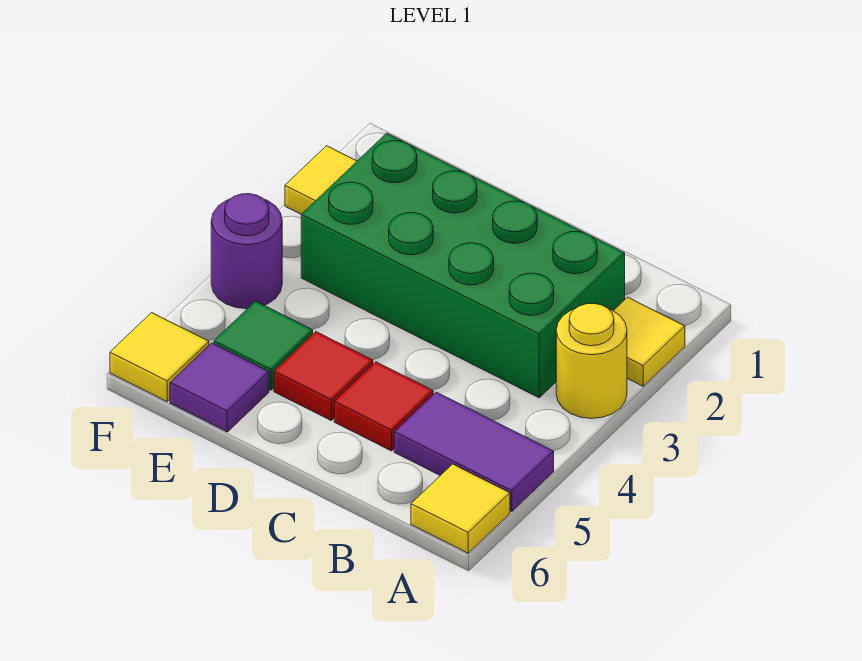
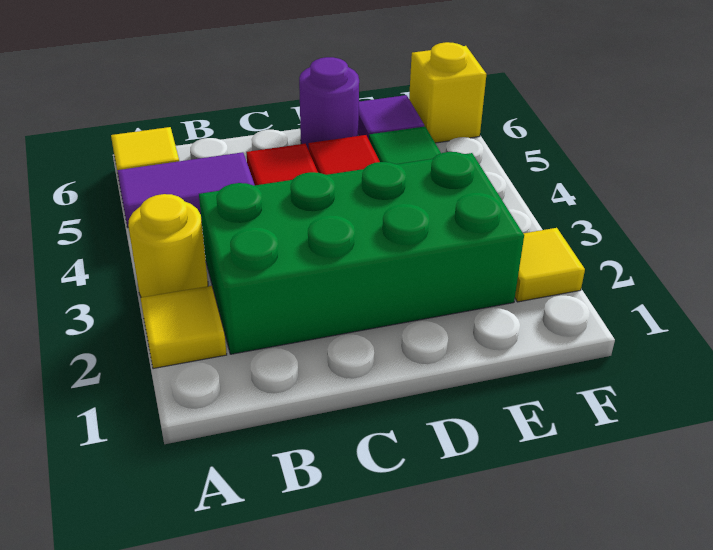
purple 1x1 round brick [211,194,282,309] -> purple 1x1 round brick moved to [299,57,359,150]
yellow 1x1 tile [110,313,209,402] -> yellow 1x1 brick [409,42,486,143]

